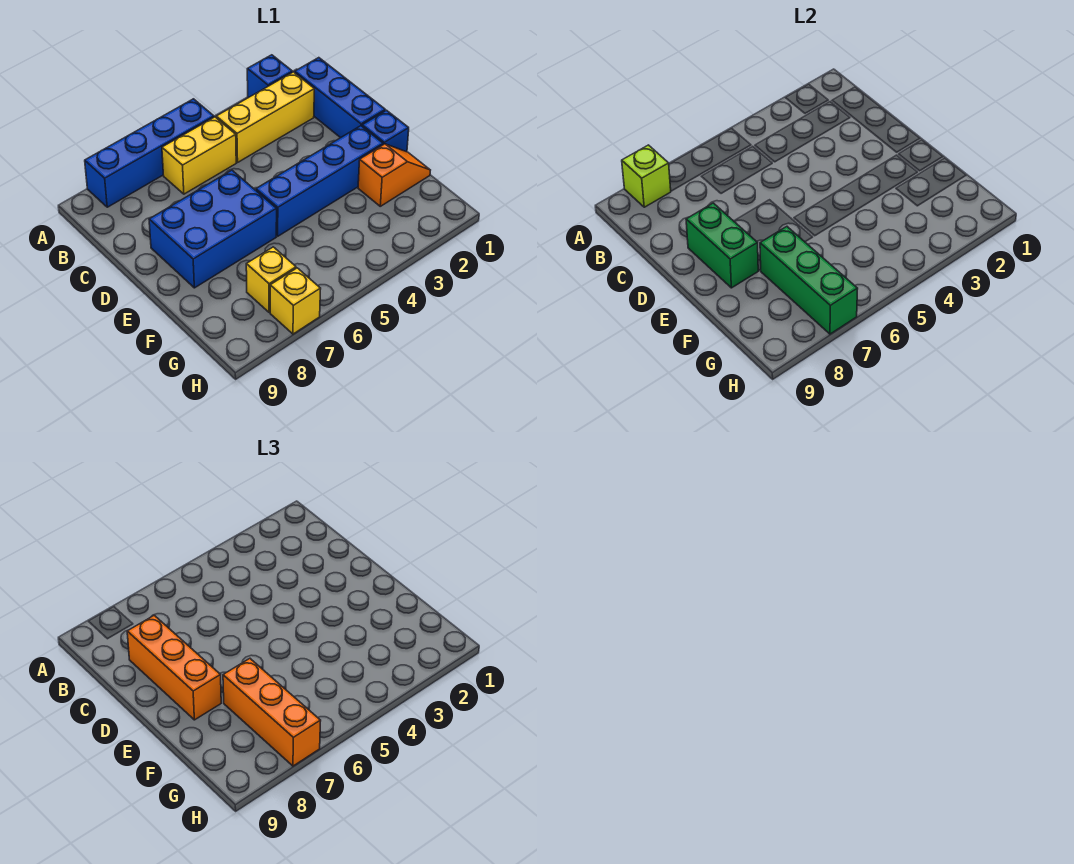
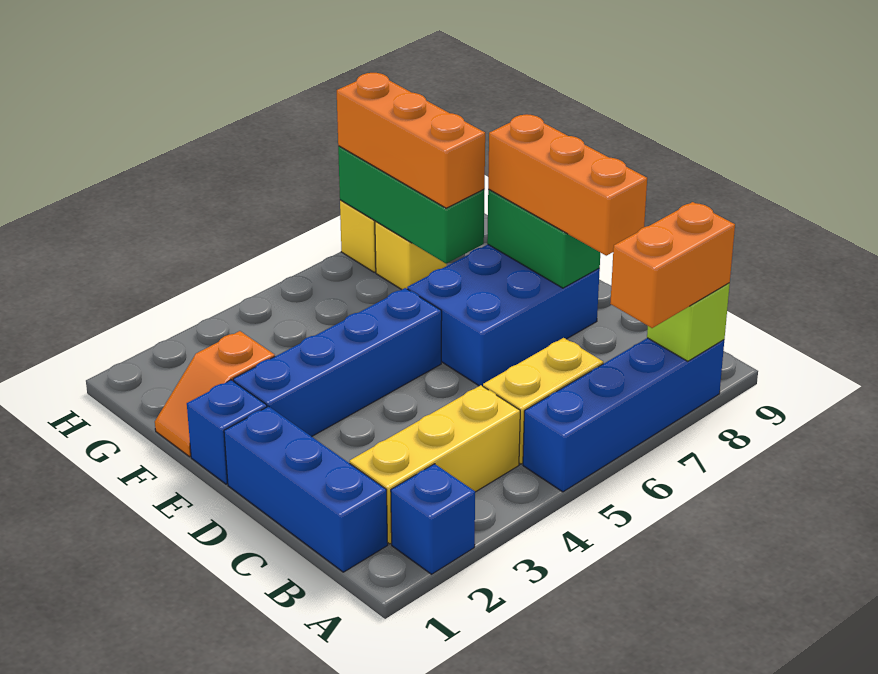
none -> orange 1x2 brick [610,202,735,328]

